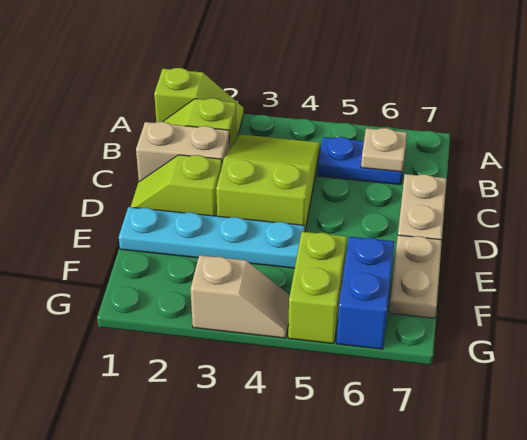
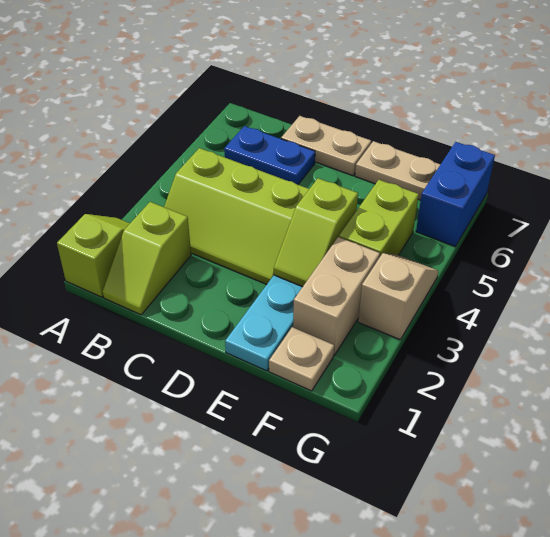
lime 2x3 slope [216,134,320,231] -> lime 2x3 slope turned to [164,148,309,284]
blue 1x2 plate [317,137,405,185] -> blue 1x2 plate turned to [224,126,315,185]
tan 1x1 plate [361,128,407,172] -> tan 1x1 plate moved to [269,327,334,391]
tan 1x2 brick [136,122,229,182] -> tan 1x2 brick moved to [293,237,380,355]
lime 1x2 slope [131,155,222,216] -> lime 1x2 slope moved to [274,178,358,287]
lime 1x2 brick [288,231,347,344] -> lime 1x2 brick turned to [339,180,419,258]
blue 1x2 brick [337,237,394,349] -> blue 1x2 brick turned to [416,142,495,246]

